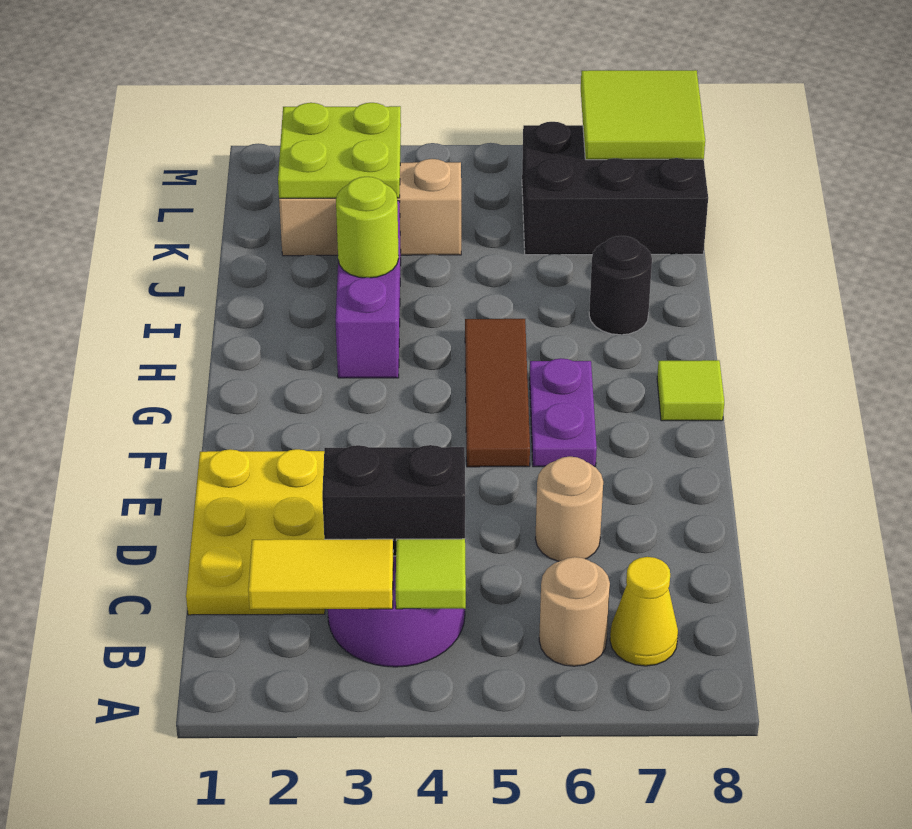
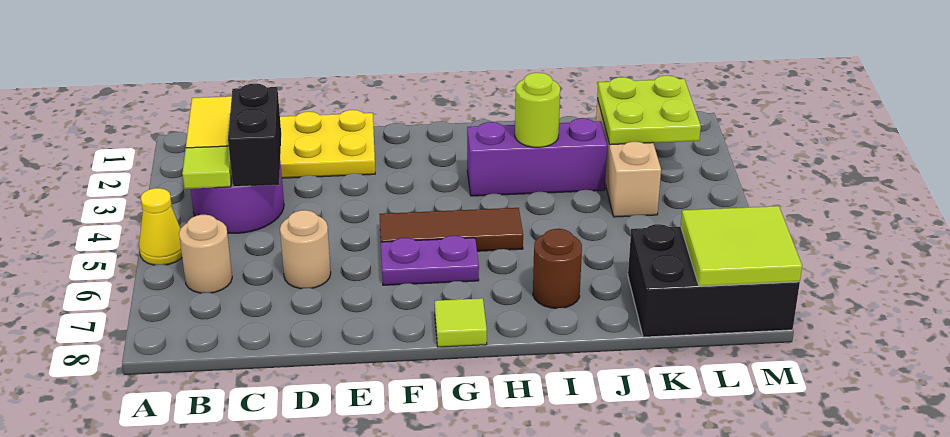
yellow 1x1 cone [610,557,678,666] -> yellow 1x1 cone moved to [139,188,182,265]
black 1x1 round brick [589,236,652,335] -> brown 1x1 round brick [533,229,582,308]
black 2x3 brick [522,122,708,255] -> black 2x3 brick turned to [628,224,800,337]

